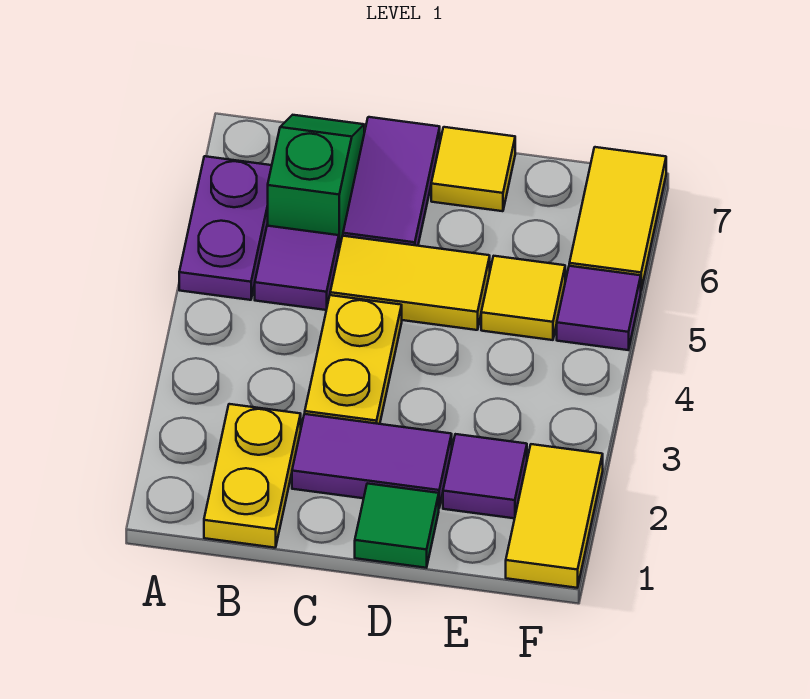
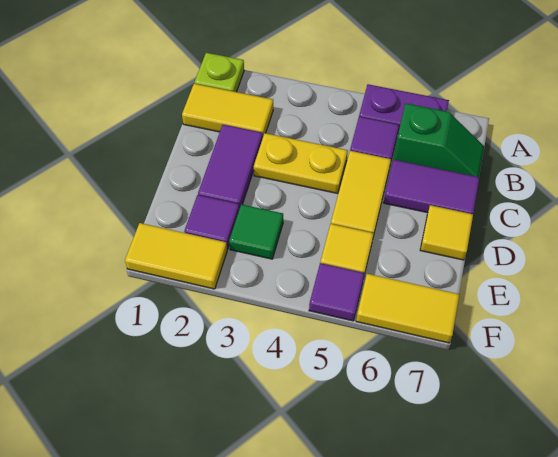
none -> lime 1x1 plate [195,53,244,92]
yellow 1x2 plate [204,404,301,548] -> yellow 1x2 tile [182,84,273,136]
green 1x1 tile [355,483,439,568] -> green 1x1 tile moved to [229,204,283,259]

